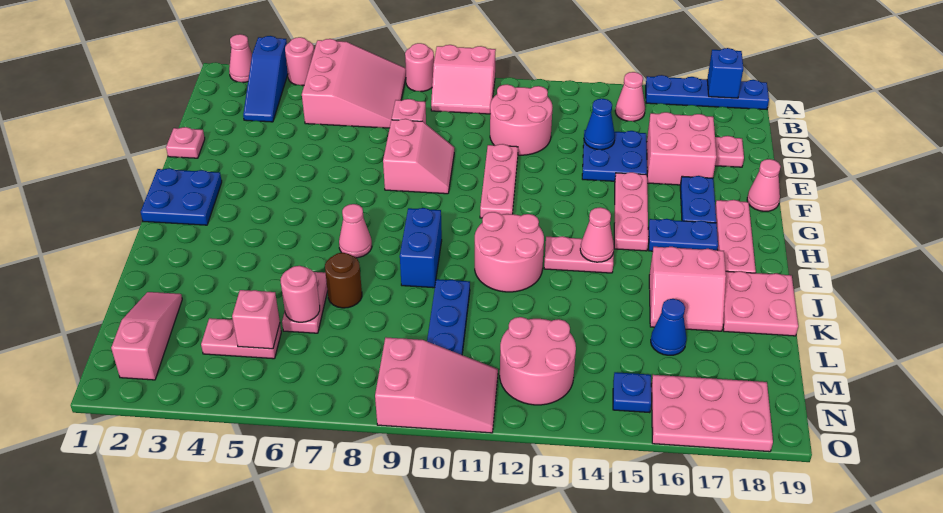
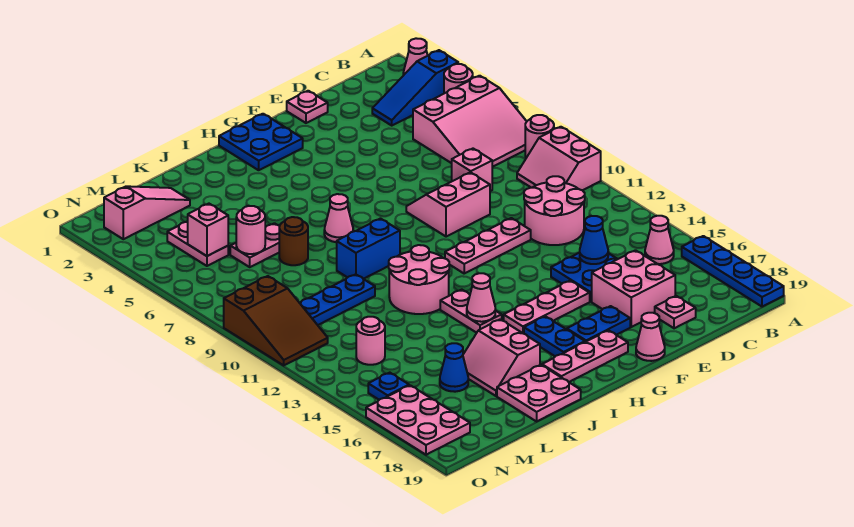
blue 1x1 brick [707,48,743,98] -> none
pink 2x2 slope [383,119,454,194] -> pink 2x2 slope turned to [406,172,490,237]
pink 2x2 round brick [500,317,576,405] -> pink 1x1 round brick [356,317,385,365]
pink 2x3 slope [375,338,498,433] -> brown 2x3 slope [224,276,328,365]

